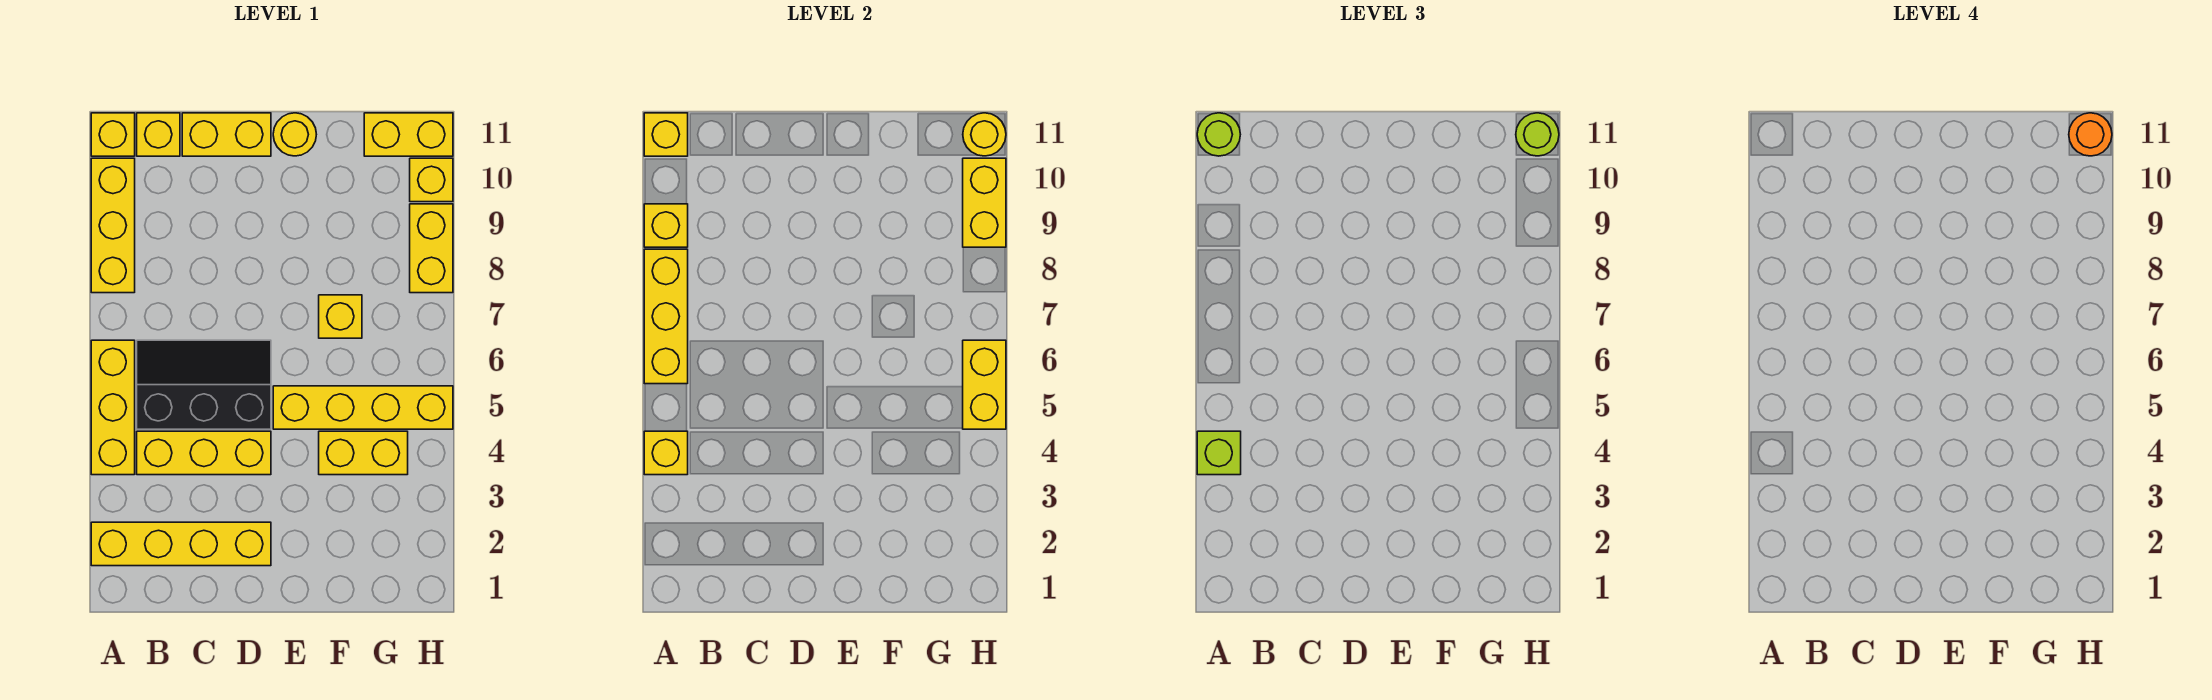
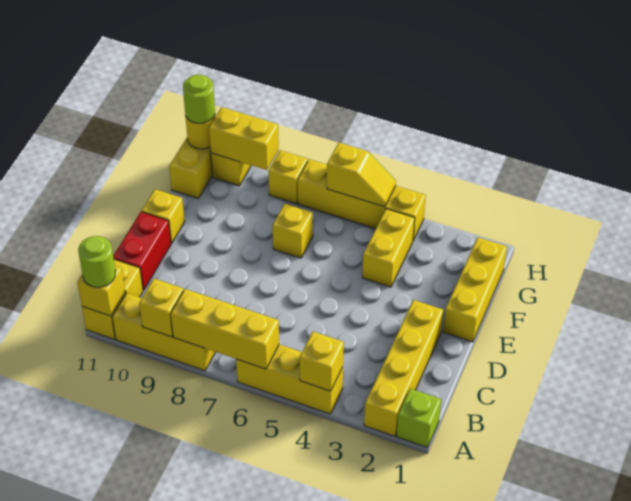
lime 1x1 brick [1197,431,1241,475] -> lime 1x1 brick moved to [397,389,441,448]
yellow 1x3 brick [137,431,271,475] -> yellow 1x3 brick moved to [443,237,507,342]
black 2x3 slope [137,340,271,429] -> none
yellow 1x2 brick [182,113,271,156] -> red 1x2 brick [113,212,171,290]
yellow 1x4 brick [273,386,453,429] -> yellow 1x4 brick turned to [298,159,426,240]
yellow 1x1 round brick [273,113,316,156] -> yellow 1x1 brick [142,189,185,243]
yellow 1x2 brick [963,340,1006,429] -> yellow 1x2 slope [327,143,396,207]
yellow 1x2 brick [410,204,453,293] -> yellow 1x1 brick [268,150,308,204]
orange 1x1 round brick [2069,113,2112,156] -> none

